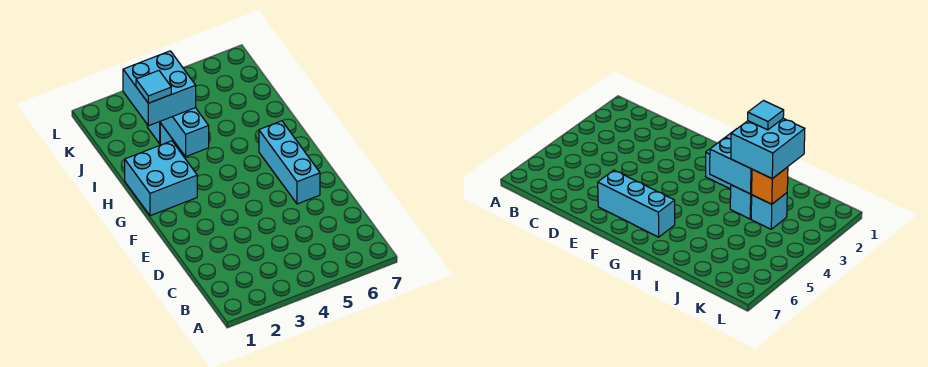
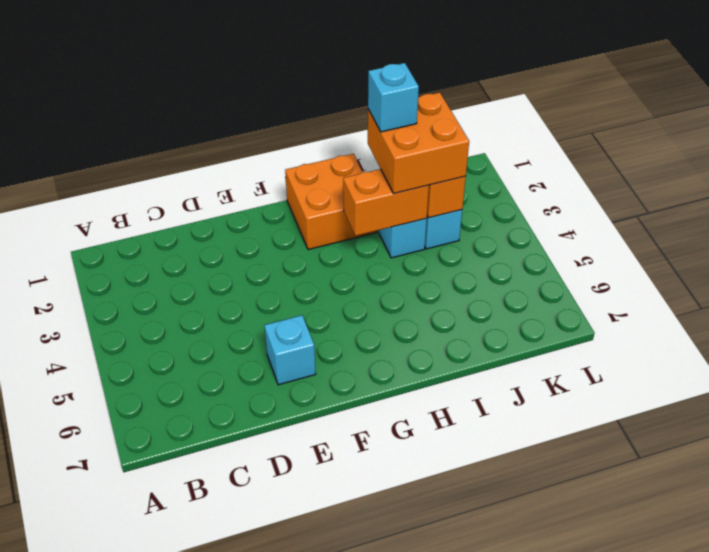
cyan 1x3 brick [259,121,320,204] -> cyan 1x1 brick [264,315,316,385]
cyan 2x2 brick [125,141,197,216] -> orange 2x2 brick [285,154,377,250]
cyan 1x2 brick [160,108,209,157] -> orange 1x2 brick [343,169,429,236]
cyan 2x2 brick [123,51,196,126] -> orange 2x2 brick [368,92,469,193]
cyan 1x1 tile [136,71,171,103] -> cyan 1x1 brick [368,63,419,132]

